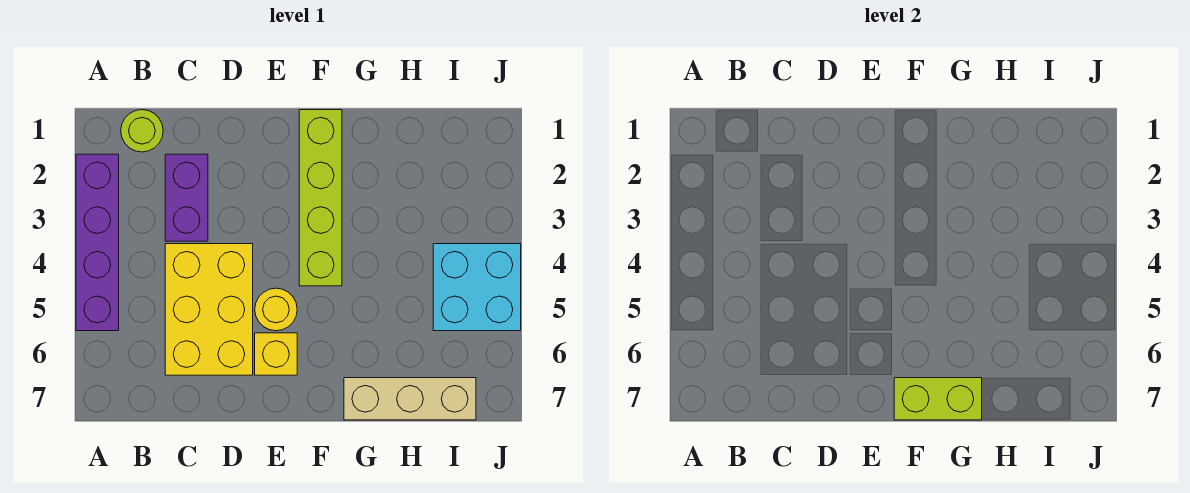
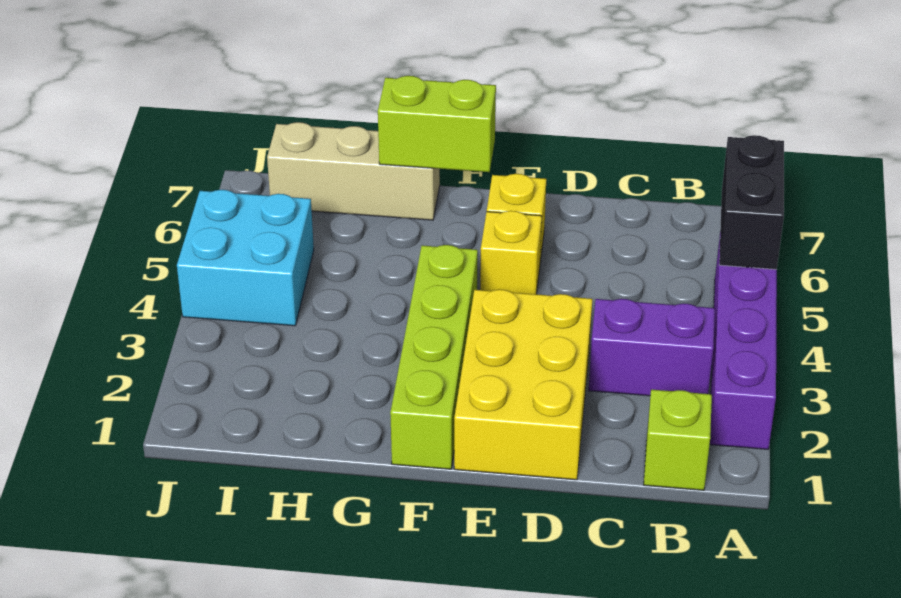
none -> black 1x2 brick [719,135,784,269]
lime 1x1 round brick [121,110,163,152] -> lime 1x1 brick [644,389,712,490]
purple 1x2 brick [165,154,208,241] -> purple 1x2 brick turned to [589,299,715,396]
yellow 2x3 brick [165,244,253,375] -> yellow 2x3 brick moved to [454,289,592,480]
yellow 1x1 round brick [255,288,297,331] -> yellow 1x1 brick [480,211,542,294]

